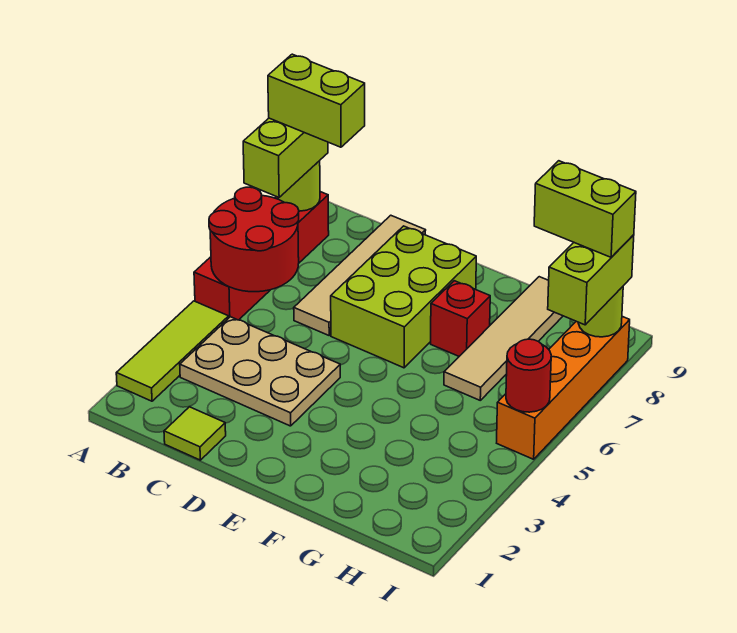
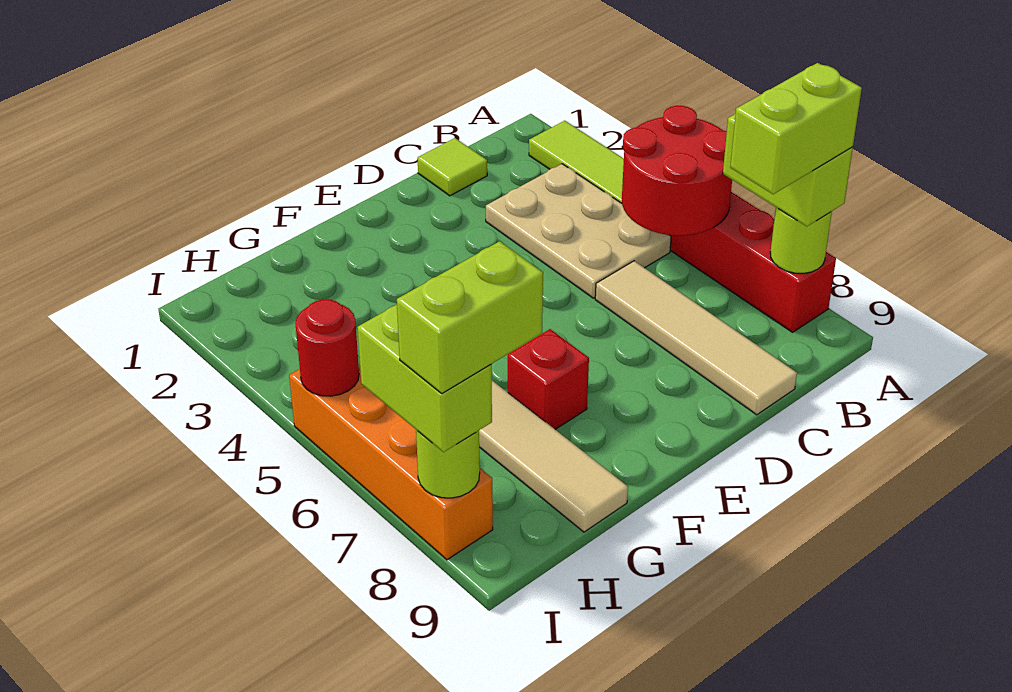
tan 2x3 plate [180,317,340,426] -> tan 2x3 plate turned to [486,164,671,298]
lime 2x3 brick [331,226,476,368] -> none

